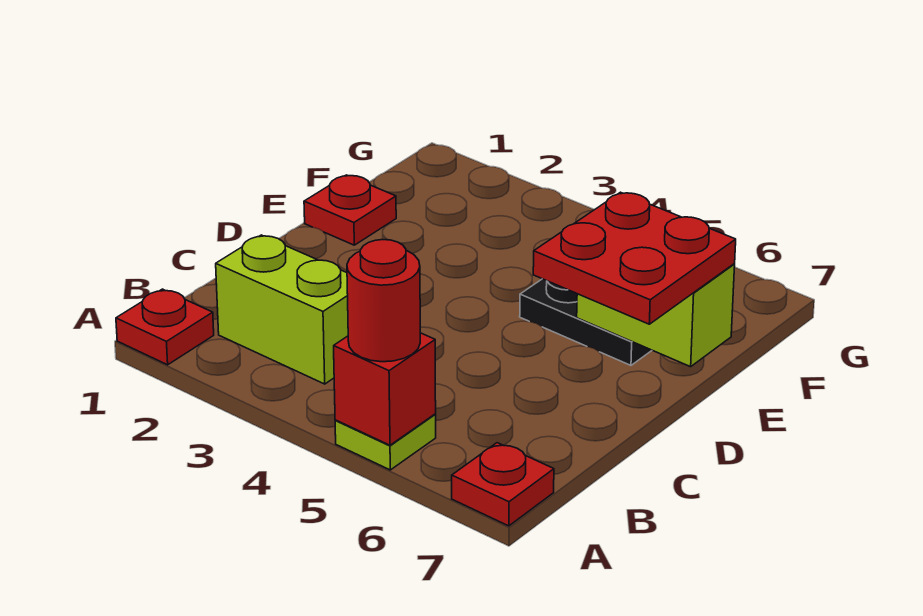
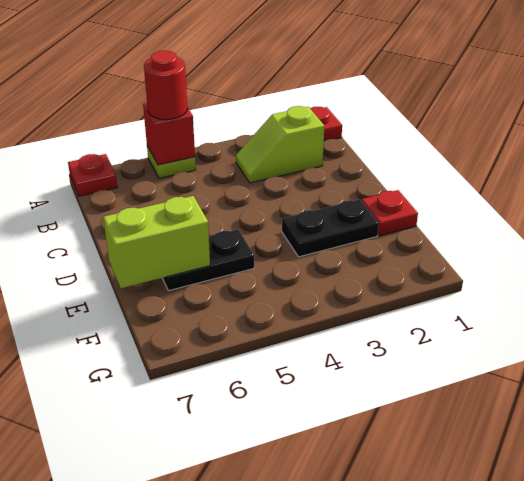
lime 1x2 brick [216,235,348,384] -> lime 1x2 slope [236,106,324,183]
red 2x2 plate [533,192,736,324] -> none
none -> black 1x2 plate [282,199,379,257]

